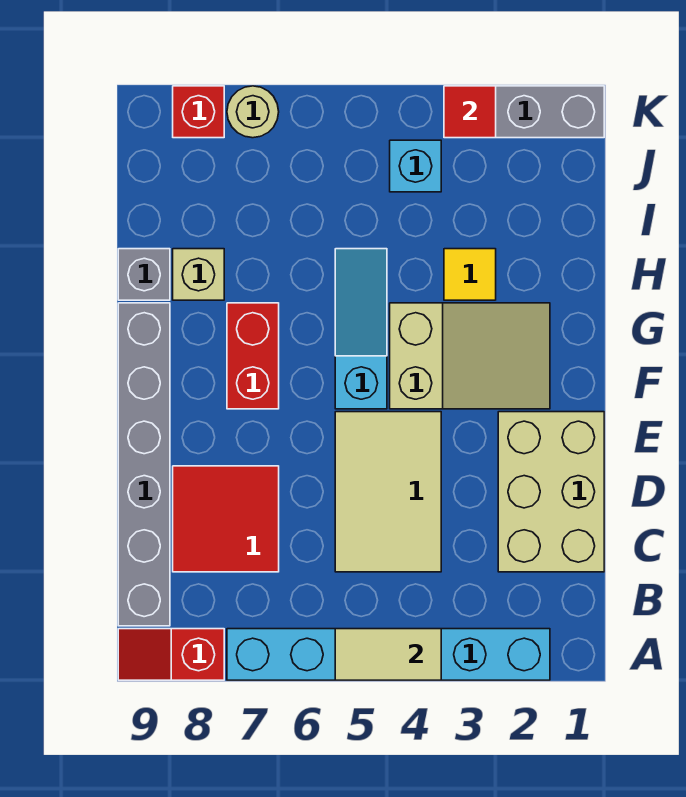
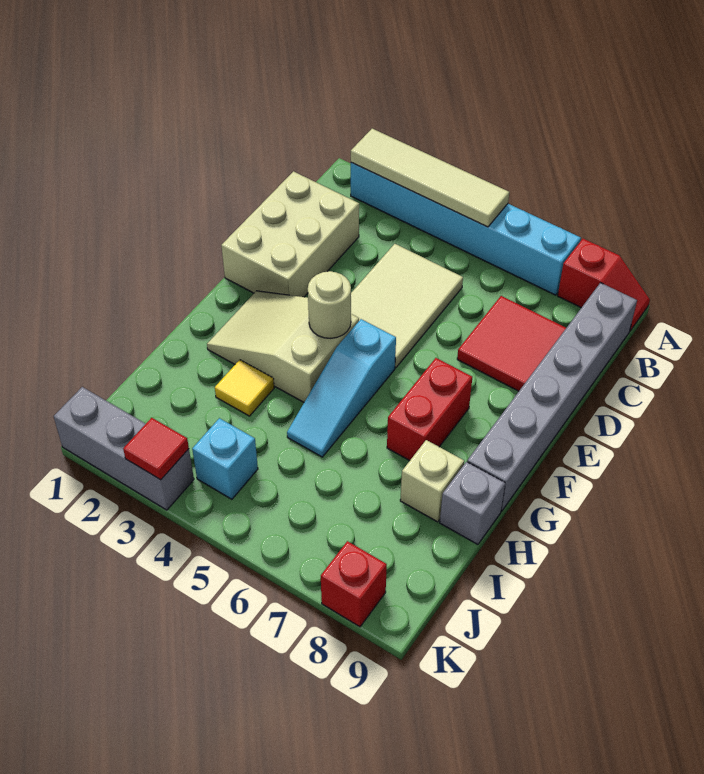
tan 1x2 tile [335,629,441,680] -> tan 1x4 tile [351,129,509,227]
tan 1x1 round brick [227,86,279,138] -> tan 1x1 round brick moved to [308,271,351,338]

